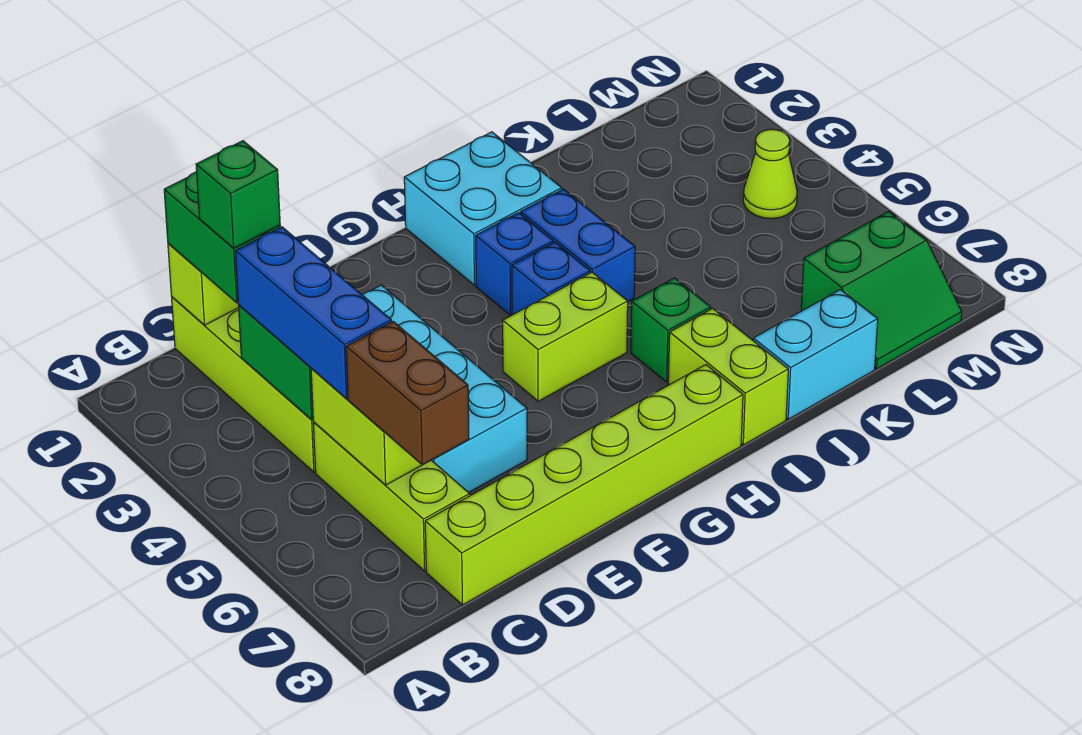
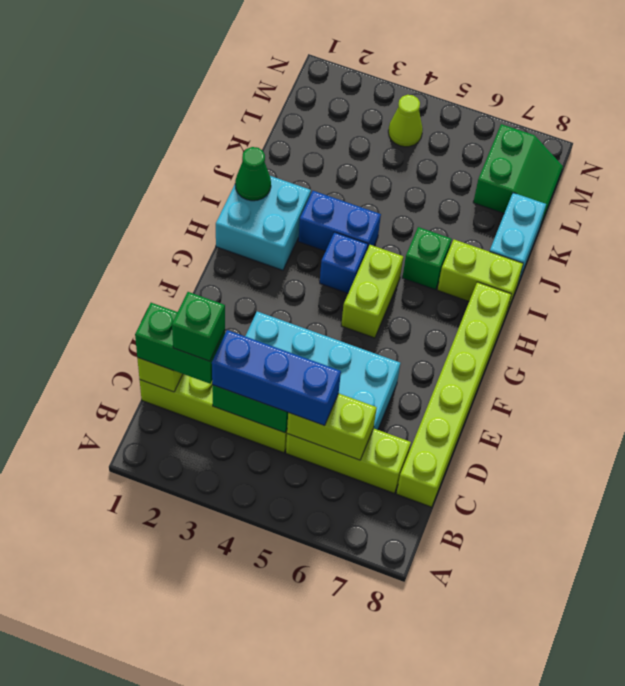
brown 1x2 brick [346,322,469,465] -> none
blue 1x1 brick [476,213,553,315] -> none
none -> green 1x1 cone [235,147,271,201]

